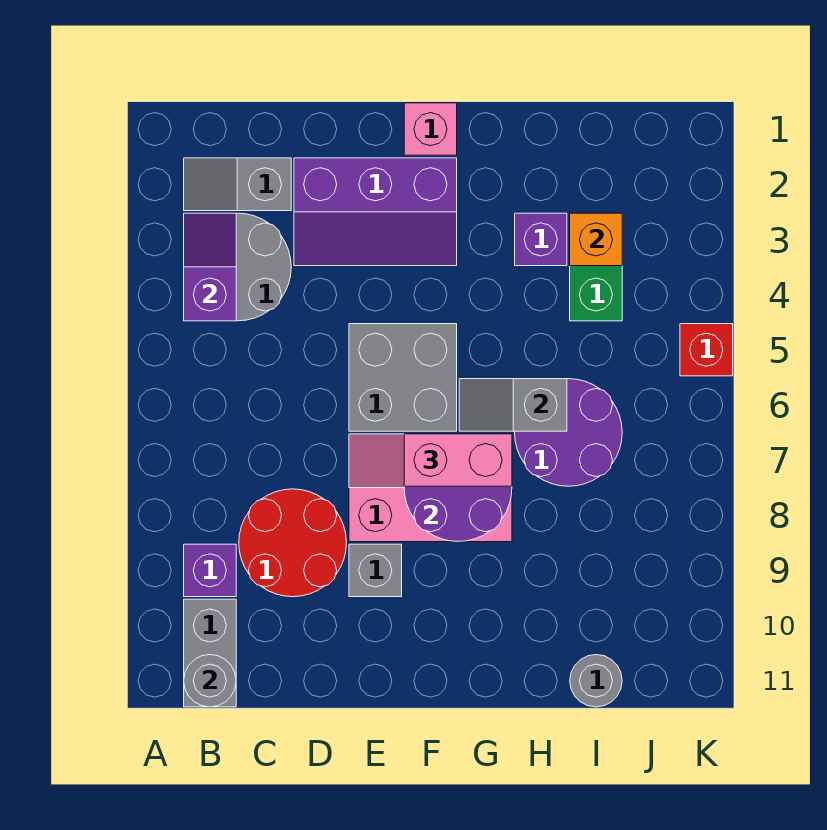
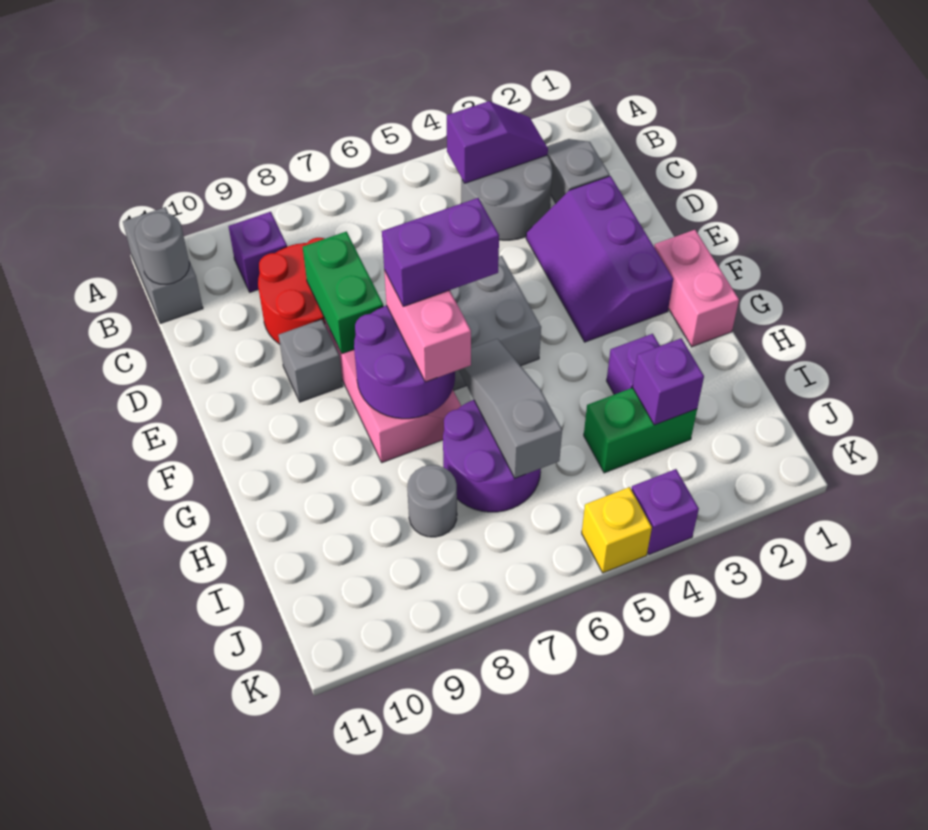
grey 1x2 brick [184,599,236,707] -> grey 1x2 brick turned to [123,207,203,323]
none -> green 1x2 brick [303,232,383,354]
pink 1x1 brick [404,103,457,155] -> pink 1x2 brick [654,230,739,347]
none -> purple 1x2 brick [382,198,499,306]
grey 1x2 slope [459,379,567,431] -> grey 1x3 slope [459,339,562,478]
orange 1x1 brick [570,213,622,266] -> purple 1x1 brick [633,338,704,425]
grey 1x1 round brick [570,655,622,707] -> grey 1x1 round brick moved to [407,465,457,537]
none -> purple 1x1 brick [631,469,699,555]
red 1x1 brick [680,324,733,376] -> yellow 1x1 brick [582,487,652,573]

